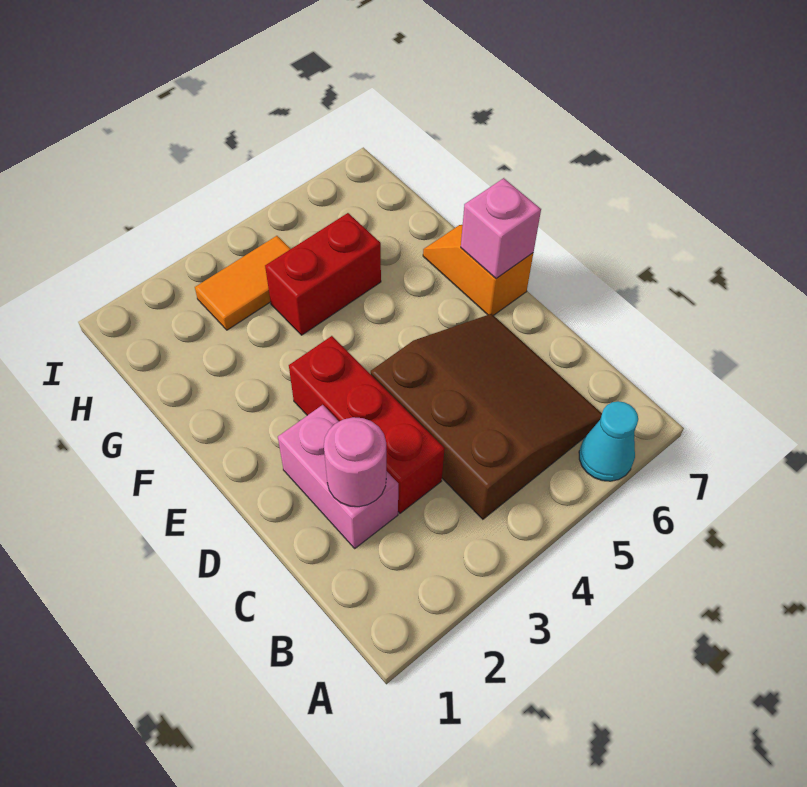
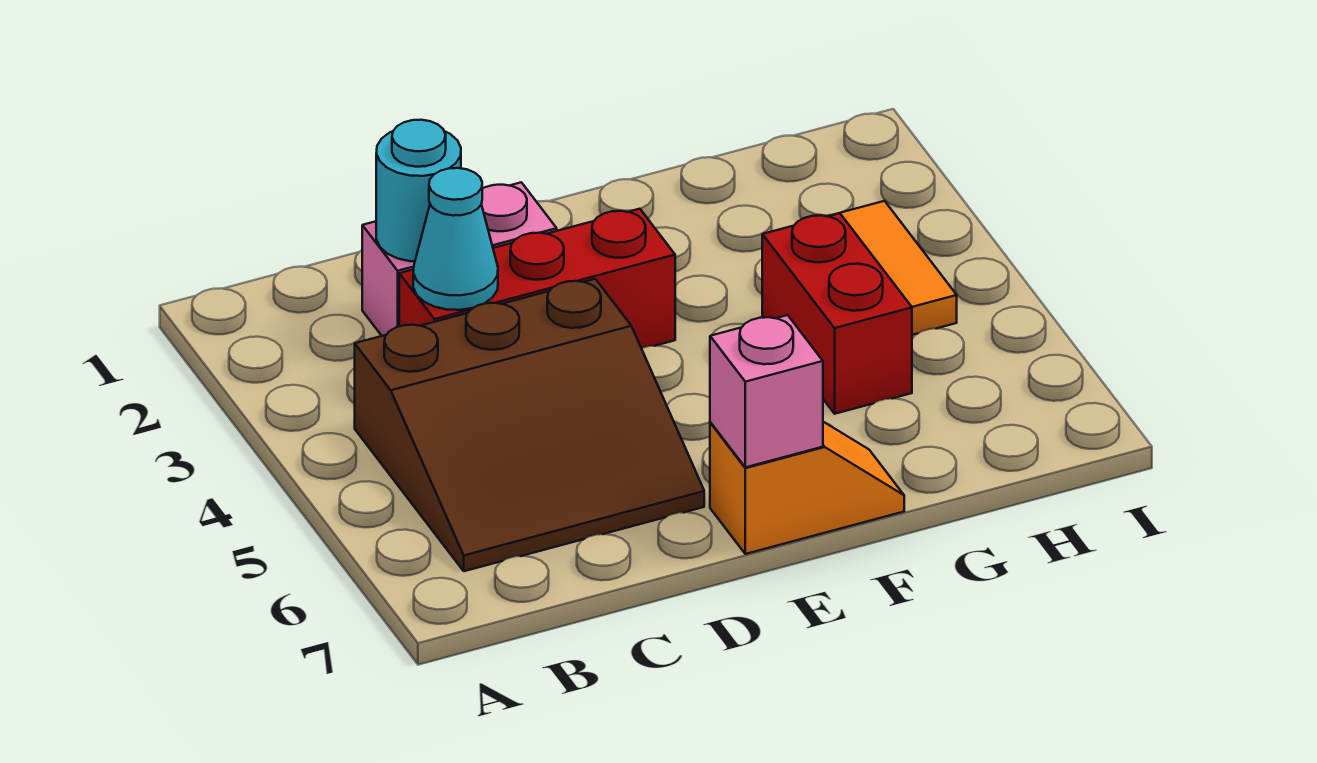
cyan 1x1 cone [579,401,638,481] -> cyan 1x1 cone moved to [413,168,498,310]
pink 1x1 round brick [324,417,386,507] -> cyan 1x1 round brick [376,120,461,261]

